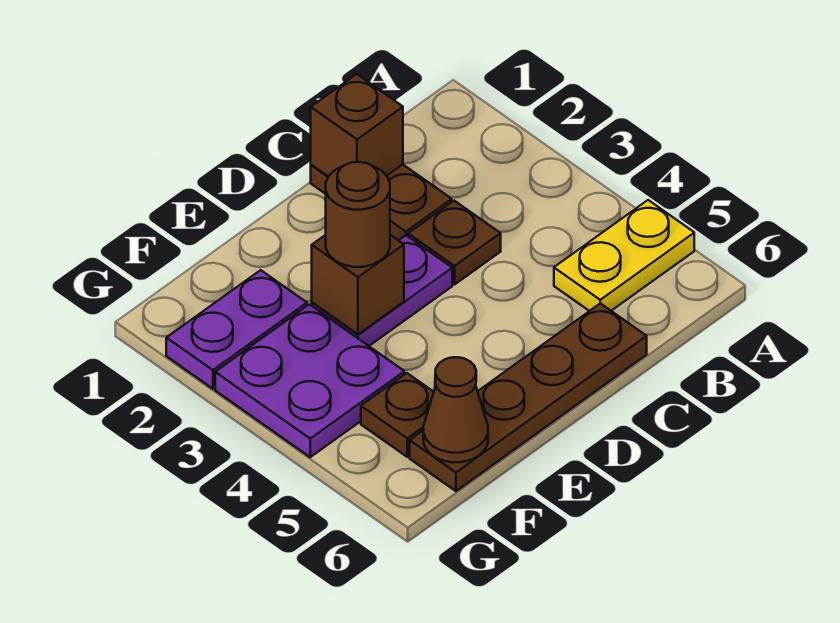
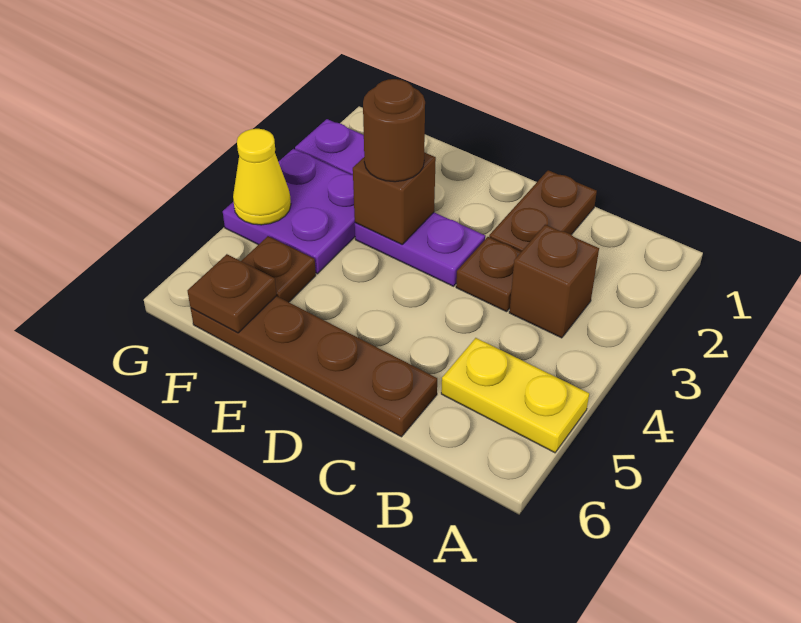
brown 1x1 brick [311,74,403,177] -> brown 1x1 brick moved to [509,225,599,338]
brown 1x1 cone [423,357,488,462] -> brown 1x1 plate [188,254,276,333]
none -> yellow 1x1 cone [233,129,291,225]

